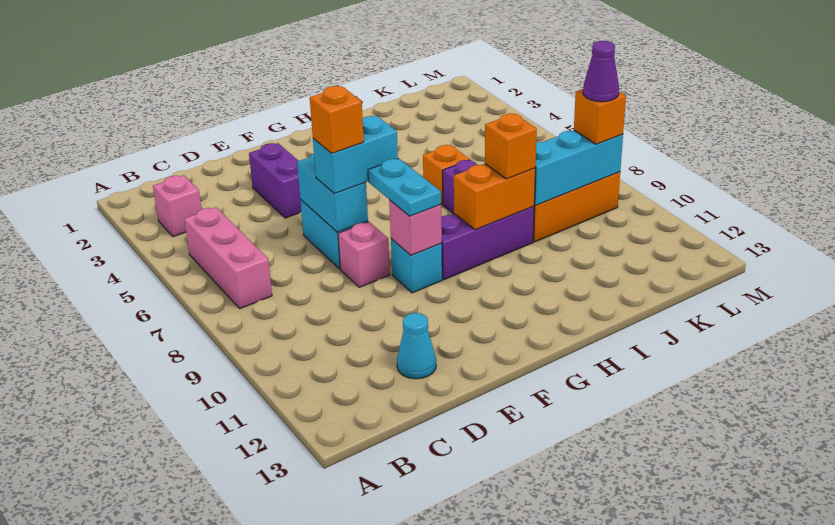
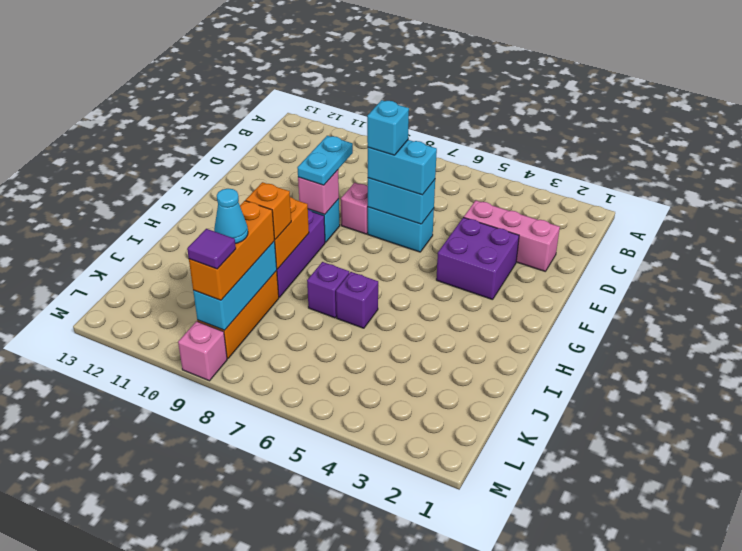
pink 1x1 brick [153,175,202,237] -> pink 1x1 brick moved to [178,321,227,381]
pink 1x3 brick [184,207,272,309] -> pink 1x3 brick moved to [464,201,560,271]
cyan 1x1 cone [397,313,436,379] -> cyan 1x1 cone moved to [214,189,248,244]
purple 1x2 brick [249,143,301,218] -> purple 2x2 brick [436,217,519,300]
cyan 1x2 brick [313,116,398,194] -> cyan 1x2 brick turned to [368,140,437,195]
orange 1x1 brick [310,86,364,153] -> cyan 1x1 brick [367,100,409,155]
cyan 1x2 plate [368,158,441,216] -> cyan 1x2 plate turned to [297,136,353,185]
orange 1x1 brick [423,145,469,204] -> purple 1x1 brick [336,272,378,328]
orange 1x1 brick [574,89,626,144] -> orange 1x3 brick [189,201,275,300]
purple 1x1 cone [583,41,619,102] -> purple 1x1 tile [187,229,236,269]

